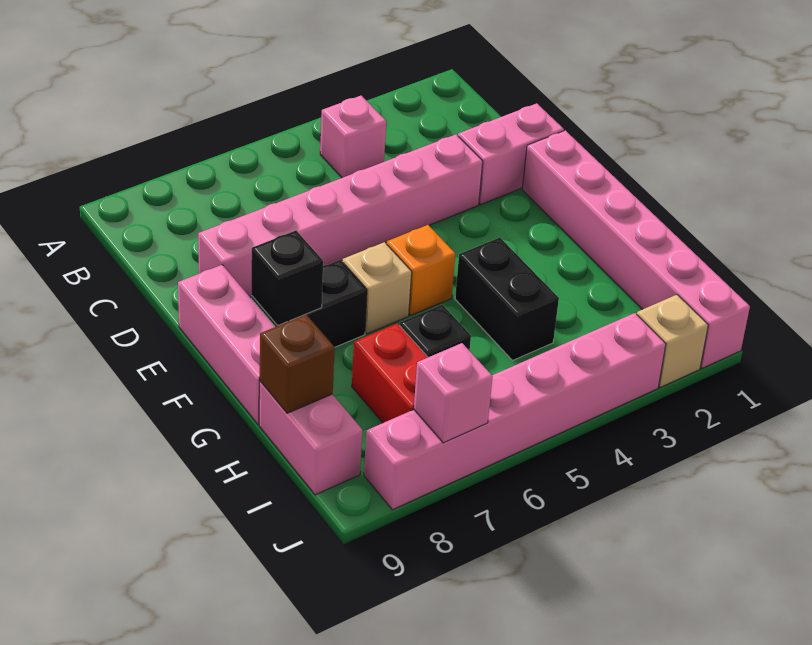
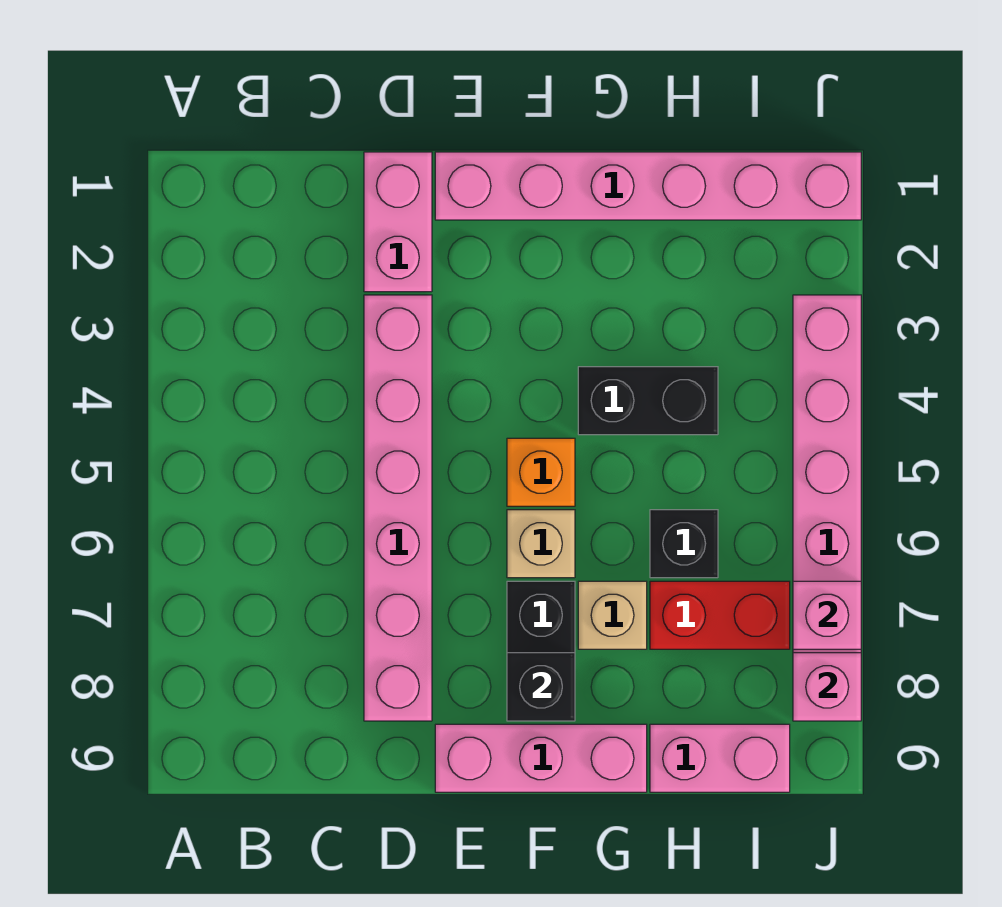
pink 1x1 brick [320,96,386,178] -> pink 1x1 brick moved to [793,653,861,721]
brown 1x1 brick [260,315,335,413] -> none
tan 1x1 brick [637,295,708,388] -> tan 1x1 brick moved to [578,581,647,649]

